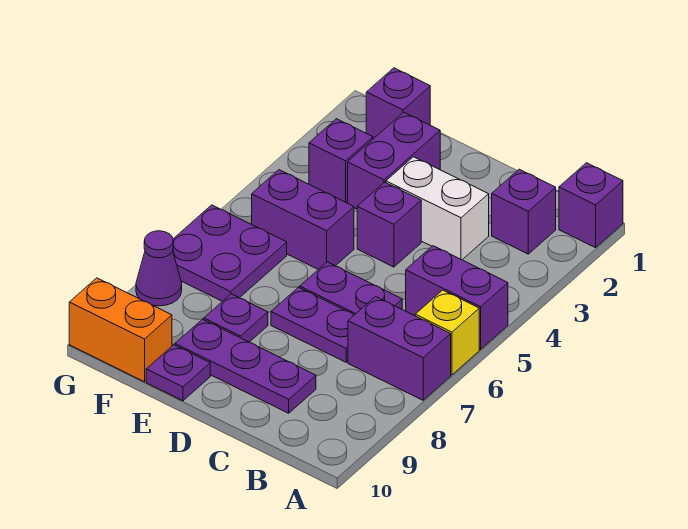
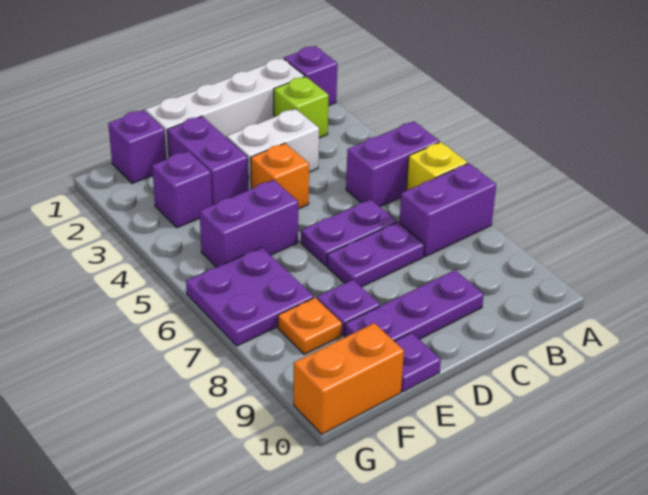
none -> white 1x4 brick [145,58,305,159]
purple 1x1 brick [492,169,556,254] -> lime 1x1 brick [274,76,329,138]
purple 1x1 brick [357,182,421,267] -> orange 1x1 brick [251,143,309,209]
none -> orange 1x1 plate [278,298,342,354]
purple 1x1 cone [136,231,182,306] -> none

